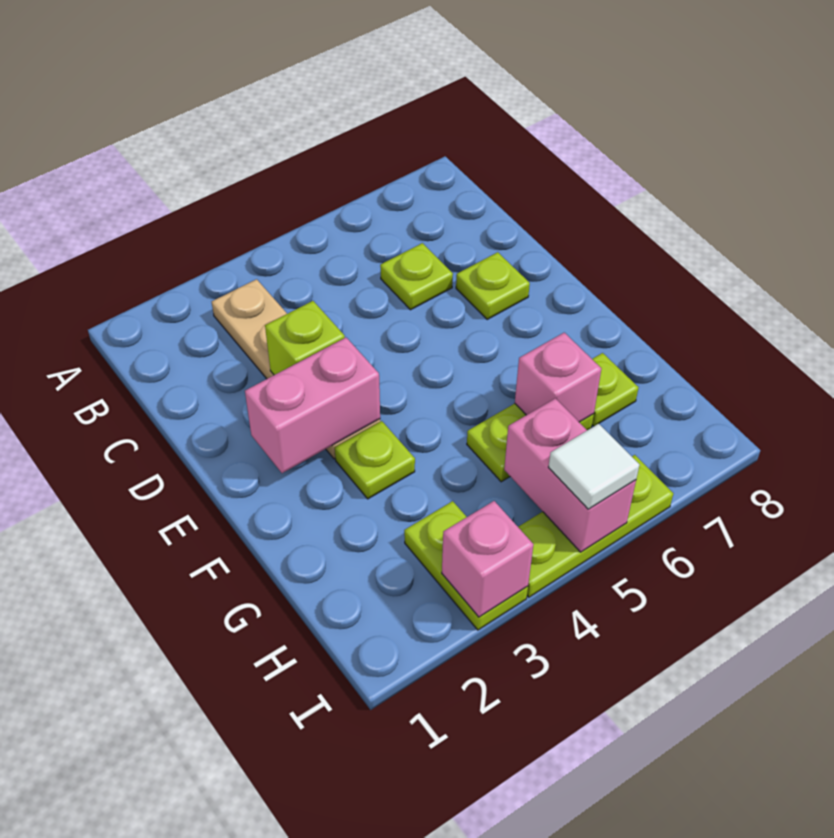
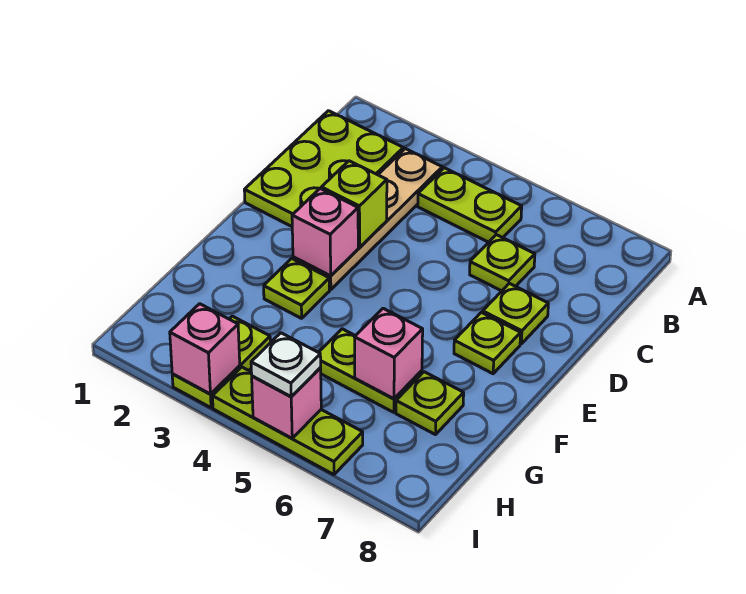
none -> lime 2x3 plate [244,111,403,226]
none -> lime 1x2 plate [418,168,522,242]
pink 1x2 brick [245,338,380,473] -> pink 1x1 brick [292,189,358,276]
none -> lime 1x1 plate [454,312,521,374]
pink 1x2 brick [504,398,636,552] -> pink 1x1 brick [252,368,321,438]
white 1x1 tile [548,424,639,509] -> white 1x1 plate [251,333,321,397]

